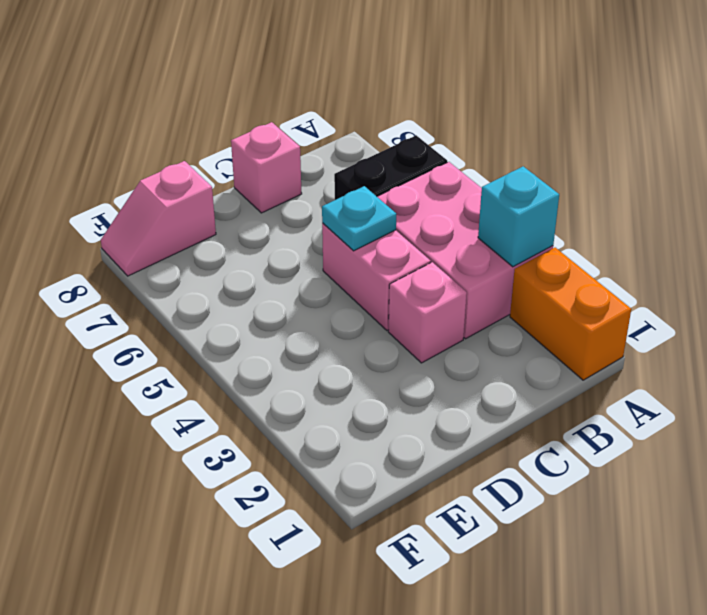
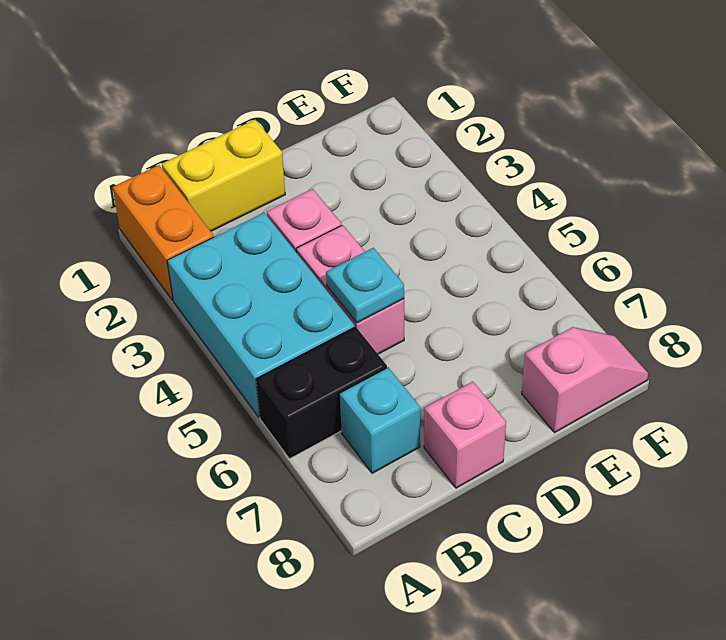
pink 2x3 brick [377,162,553,339] -> cyan 2x3 brick [167,213,354,417]
cyan 1x1 brick [478,166,559,267] -> cyan 1x1 brick moved to [340,367,420,473]
none -> yellow 1x2 brick [162,120,285,231]

